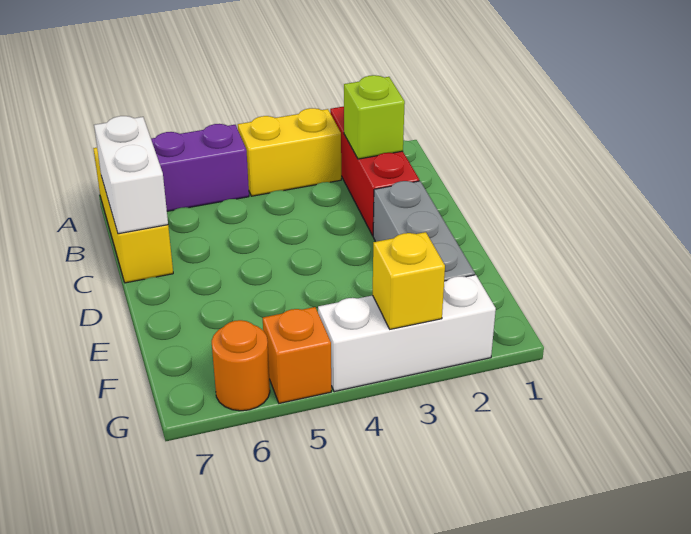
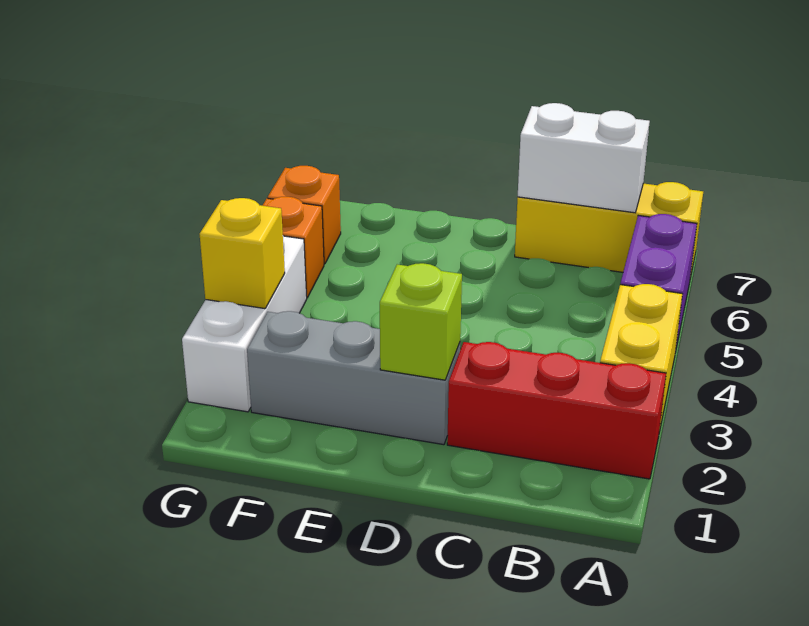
lime 1x1 brick [344,75,405,159] -> lime 1x1 brick moved to [380,263,462,380]
orange 1x1 round brick [212,320,270,411] -> orange 1x1 brick [268,166,341,264]

